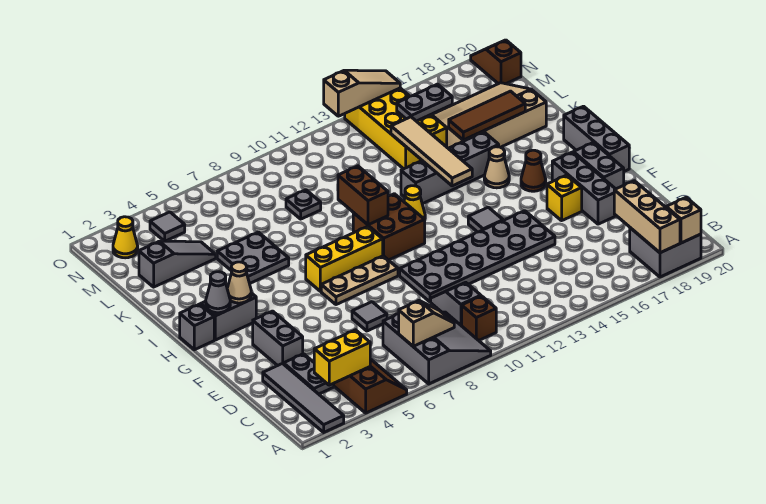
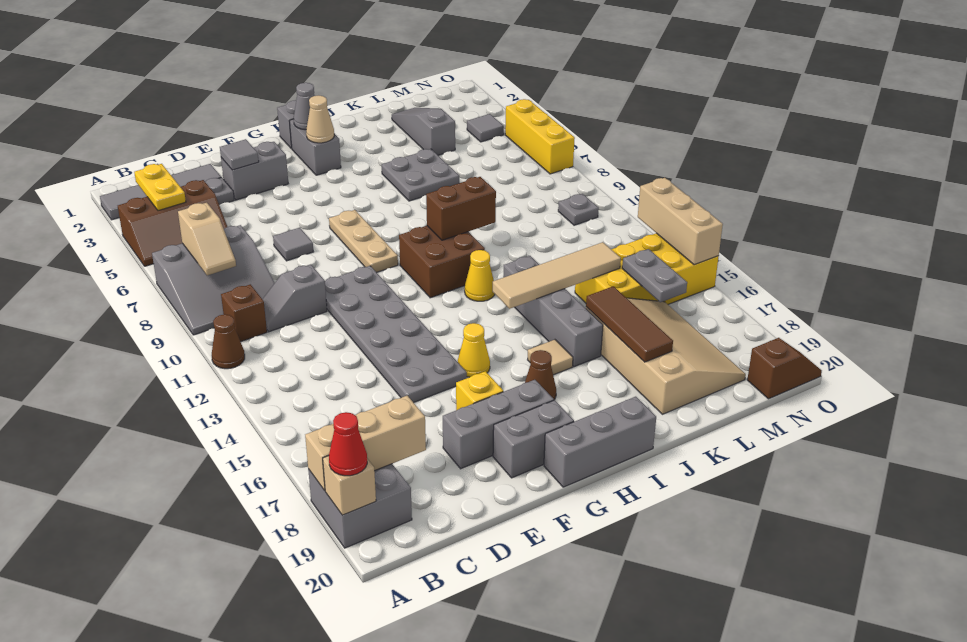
none -> brown 1x1 cone [212,315,245,369]
none -> red 1x1 cone [329,412,367,476]
yellow 1x2 brick [314,330,370,385] -> yellow 1x2 plate [134,164,186,211]
grey 1x2 slope [431,282,481,326] -> grey 1x2 slope turned to [262,264,327,332]
grey 1x1 tile [468,207,503,232] -> grey 1x1 tile moved to [220,139,259,170]
yellow 1x3 brick [306,226,383,291] -> yellow 1x3 brick moved to [505,99,575,174]
tan 1x1 cone [484,147,509,188] -> tan 1x1 tile [528,340,573,375]
grey 1x3 slope [139,241,216,287] -> grey 1x3 slope turned to [392,108,455,155]
grey 1x1 plate [286,190,321,219] -> grey 1x1 plate moved to [558,194,599,225]
yellow 1x1 cone [113,217,138,258] -> yellow 1x1 cone moved to [458,323,490,377]
tan 1x3 slope [324,70,400,116] -> tan 1x3 brick [638,178,723,265]

